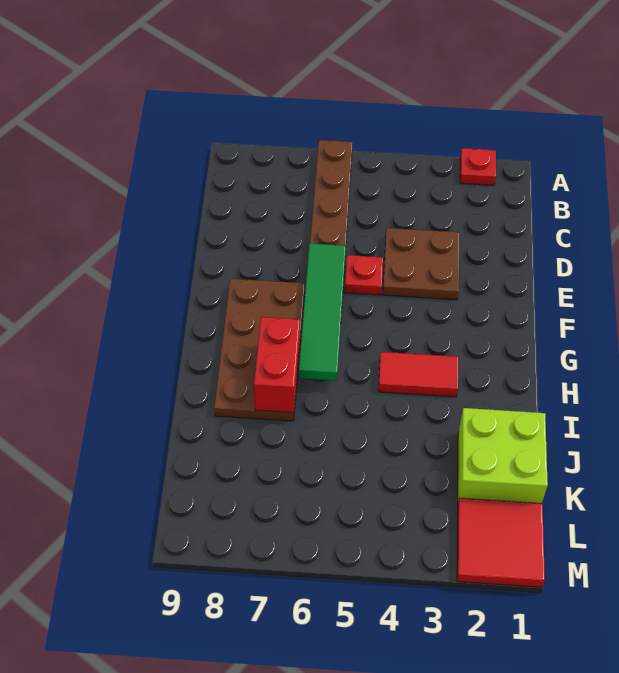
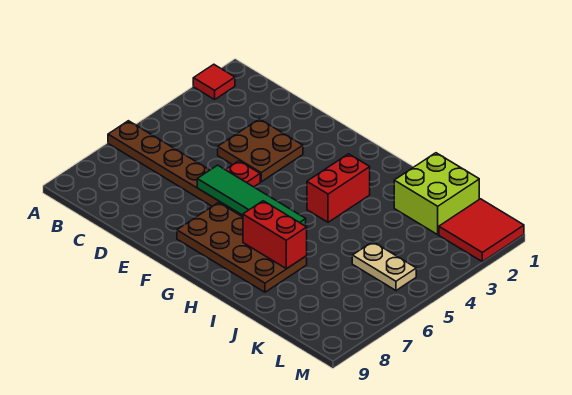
red 1x1 plate [460,148,496,185] -> red 1x1 tile [193,64,235,99]
red 1x2 tile [378,352,458,397] -> red 1x2 brick [307,154,370,222]
none -> tan 1x2 plate [352,242,416,290]

